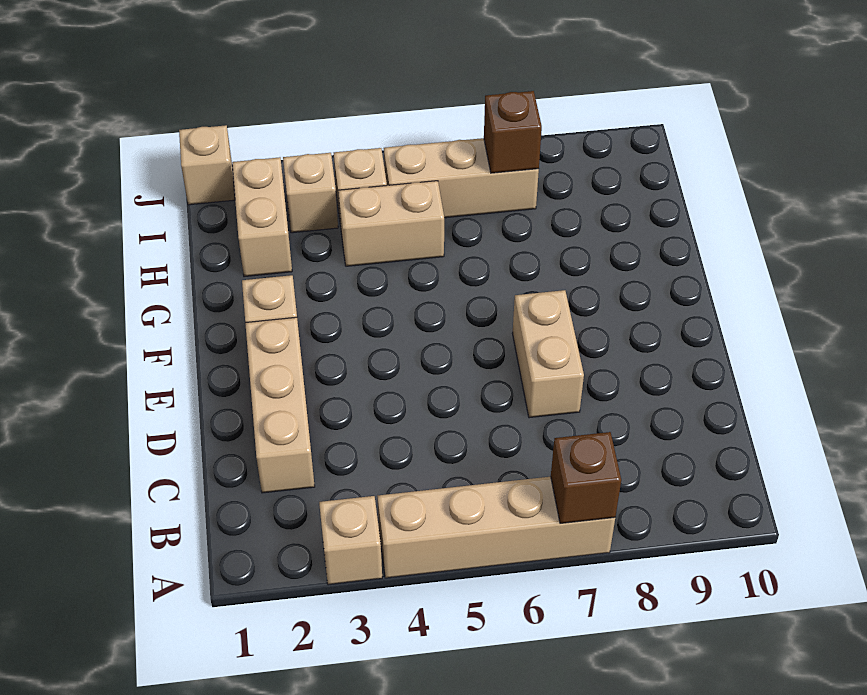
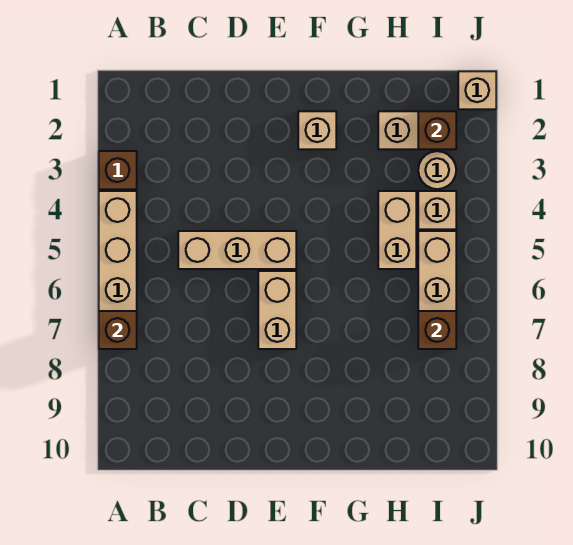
tan 1x1 brick [319,496,382,585] -> brown 1x1 brick [99,151,137,189]
tan 1x3 brick [245,317,315,493] -> tan 1x3 brick moved to [178,231,296,269]
tan 1x2 brick [513,290,584,418] -> tan 1x2 brick turned to [258,271,296,349]
none -> brown 1x1 brick [418,111,456,149]
tan 1x1 brick [283,153,338,233] -> tan 1x1 round brick [418,151,456,189]

